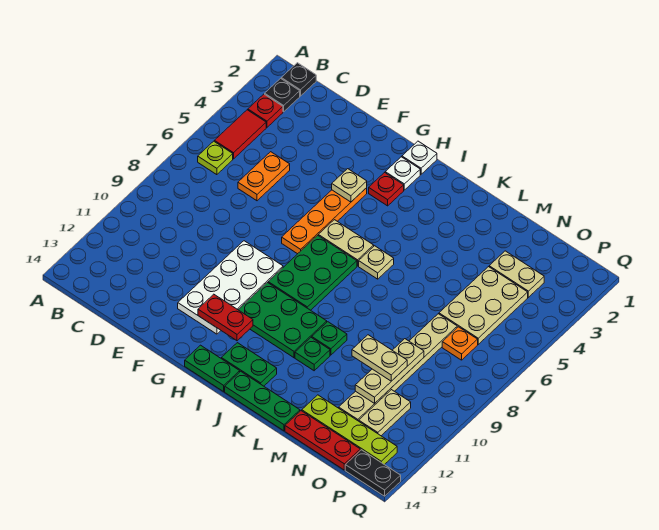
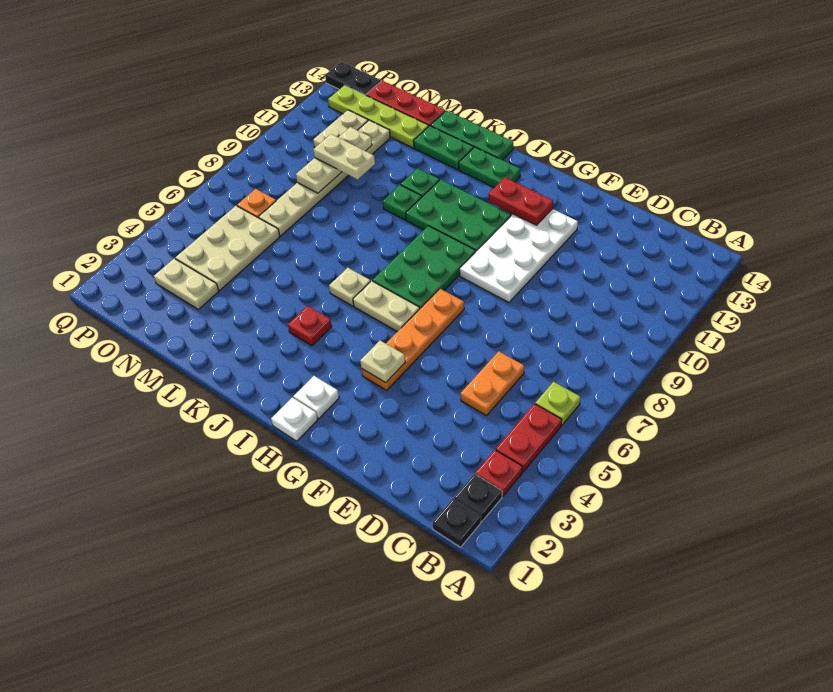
red 1x2 tile [214,110,266,159] -> red 1x2 plate [496,404,562,472]
red 1x1 plate [369,173,404,206] -> red 1x1 plate moved to [288,306,332,346]
green 1x2 plate [185,345,240,392] -> green 1x2 plate moved to [413,126,474,170]

